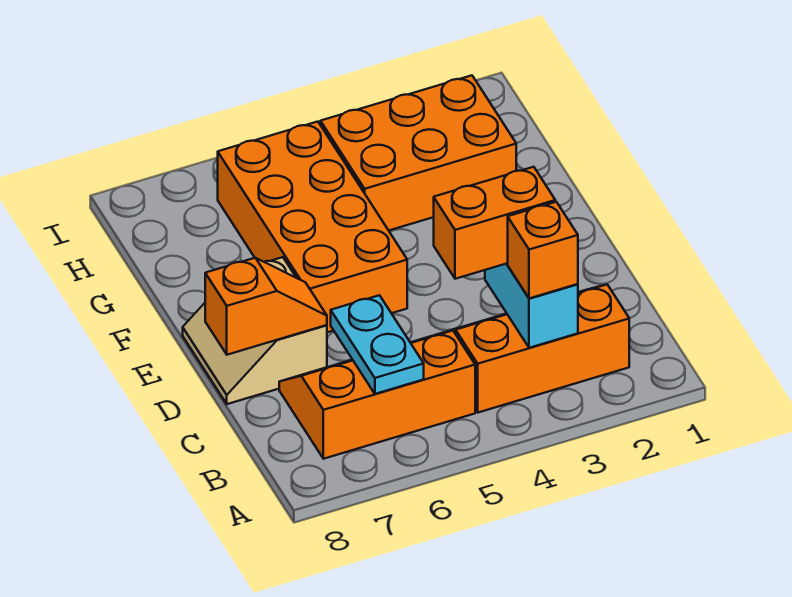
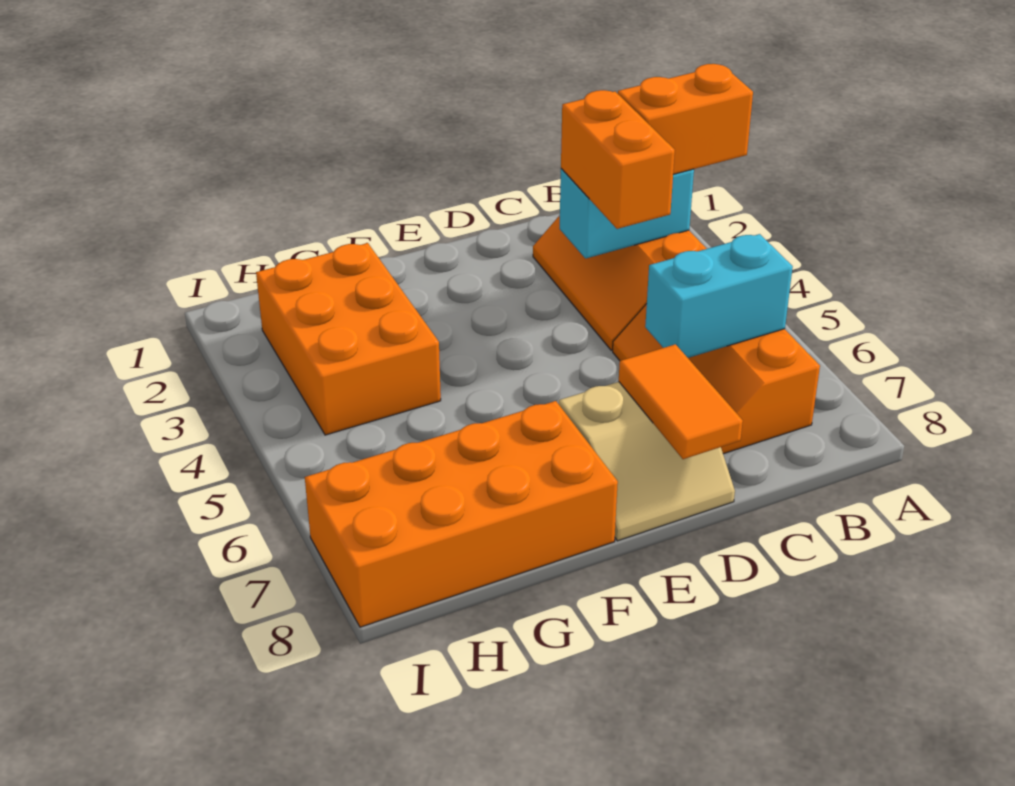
orange 1x1 brick [508,202,578,298] -> orange 1x2 brick [618,64,753,174]
cyan 1x2 plate [331,295,424,394] -> cyan 1x2 brick [645,234,793,358]
orange 1x2 slope [205,258,327,355] -> orange 1x2 tile [619,344,743,459]
orange 2x4 brick [218,122,407,332] -> orange 2x4 brick moved to [305,401,618,627]

